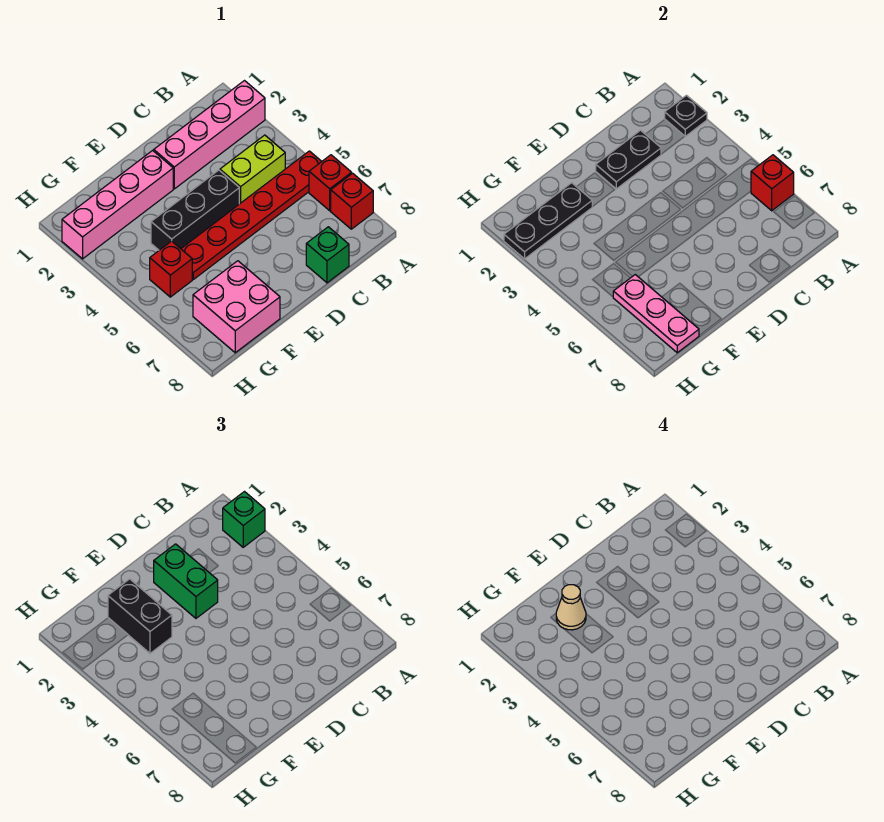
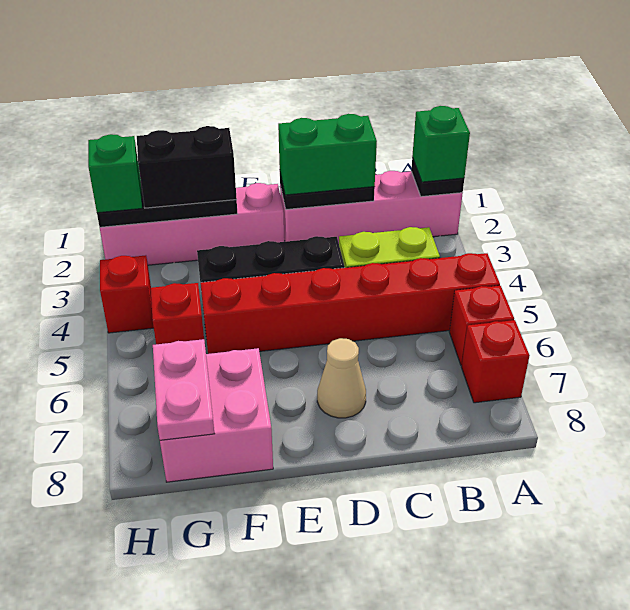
red 1x6 plate [181,151,322,279] -> red 1x6 brick [201,253,500,354]
red 1x1 brick [751,155,794,211] -> red 1x1 brick moved to [100,255,154,333]
green 1x1 brick [306,227,349,283] -> green 1x1 brick moved to [88,134,142,213]
green 1x2 brick [154,544,218,618] -> green 1x2 brick turned to [278,114,377,195]
black 1x2 brick [108,579,172,653] -> black 1x2 brick turned to [137,126,237,208]
tan 1x1 cone [556,585,586,630] -> tan 1x1 cone moved to [317,338,366,418]
pink 1x3 plate [613,275,699,353] -> pink 1x2 plate [153,339,214,440]

